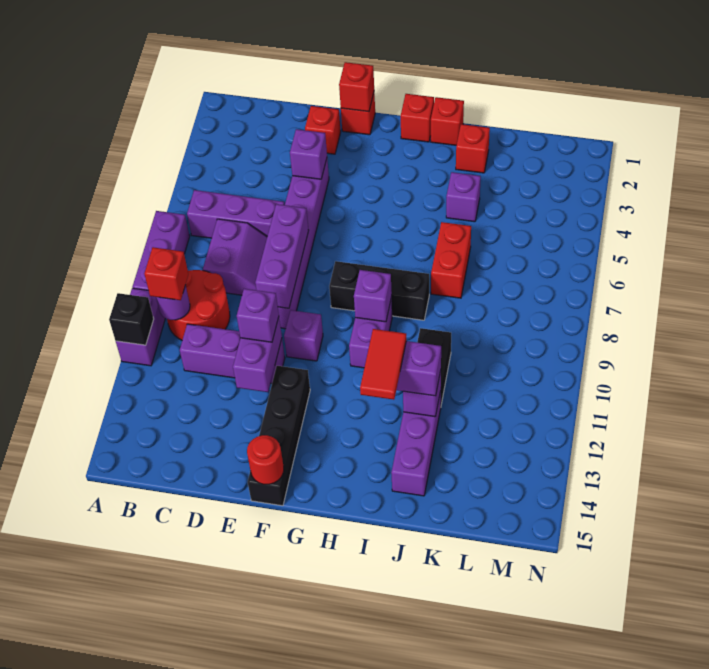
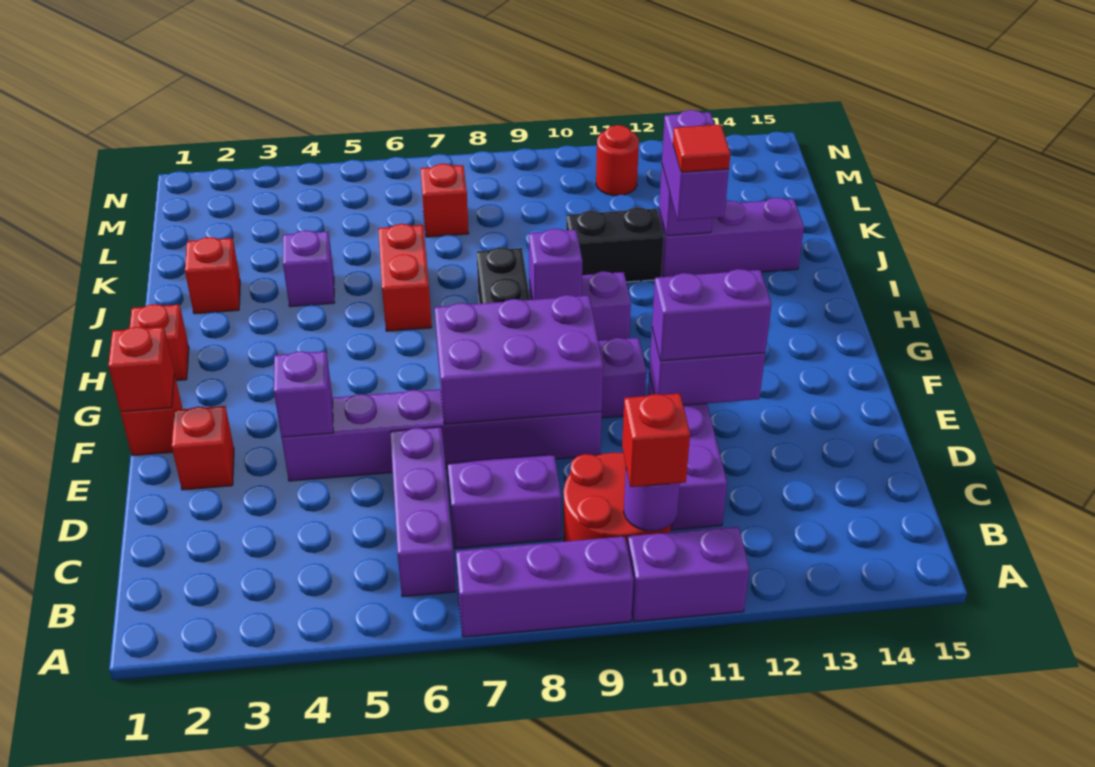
black 1x1 brick [109,293,154,345] -> none
purple 1x3 brick [255,204,309,308] -> purple 2x3 brick [435,295,603,424]
purple 1x1 brick [237,289,279,342] -> purple 1x2 brick [652,269,772,361]
black 1x4 brick [248,366,310,506] -> none
red 1x1 round brick [247,435,284,484] -> red 1x1 round brick moved to [596,125,639,196]
red 1x1 brick [431,97,464,145] -> red 1x1 brick moved to [421,164,469,237]
red 1x2 tile [360,329,406,400] -> red 1x1 tile [673,124,730,172]
red 1x2 brick [431,222,471,298] -> red 1x2 brick turned to [378,224,432,331]

